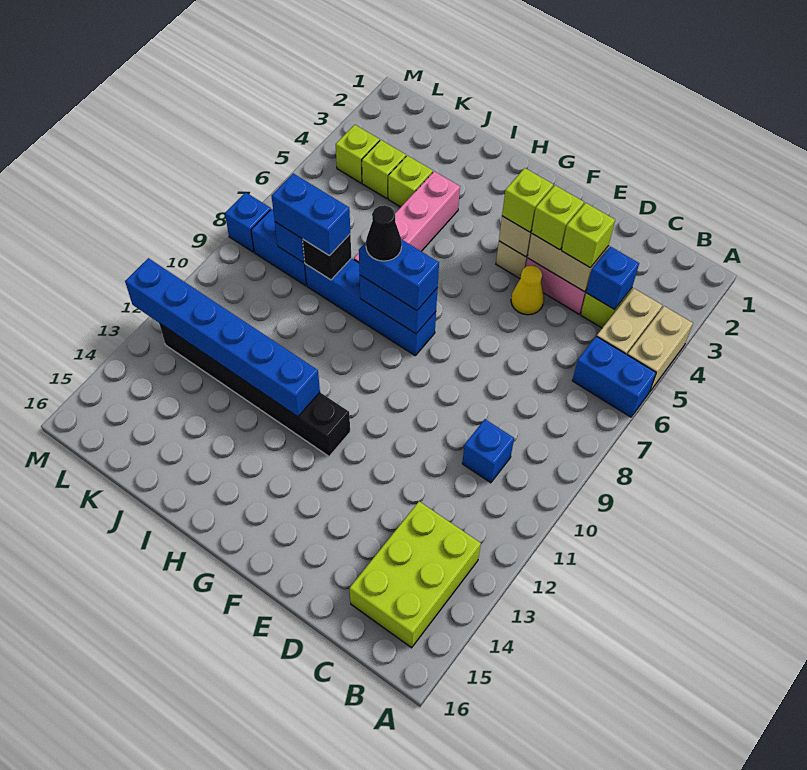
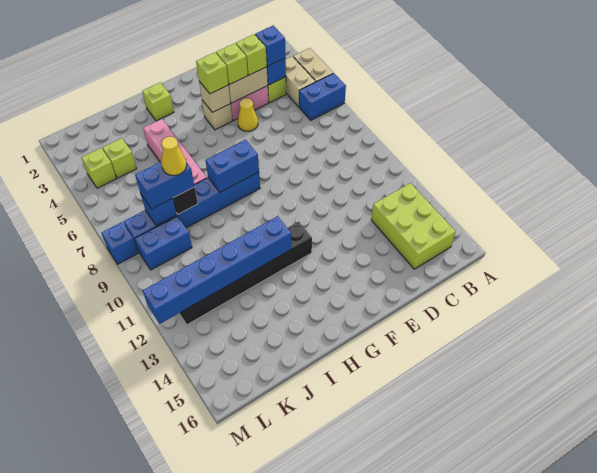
blue 1x1 brick [462,419,514,483] -> blue 1x1 brick moved to [255,26,285,66]
blue 1x2 brick [359,239,439,311] -> blue 1x2 brick moved to [135,216,192,270]
black 1x1 cone [366,205,402,261] -> none
lime 1x1 brick [388,155,433,207] -> lime 1x1 brick moved to [142,82,174,121]
none -> yellow 1x1 cone [161,137,187,175]

